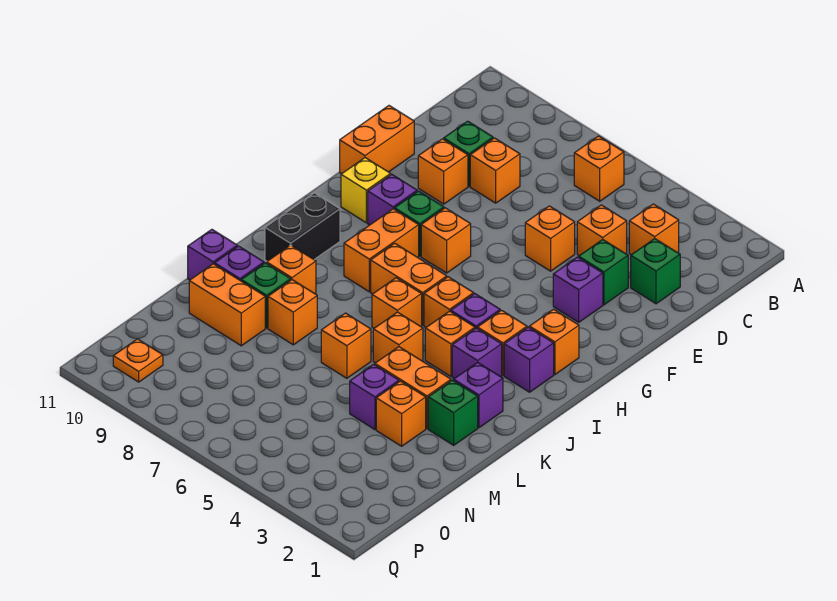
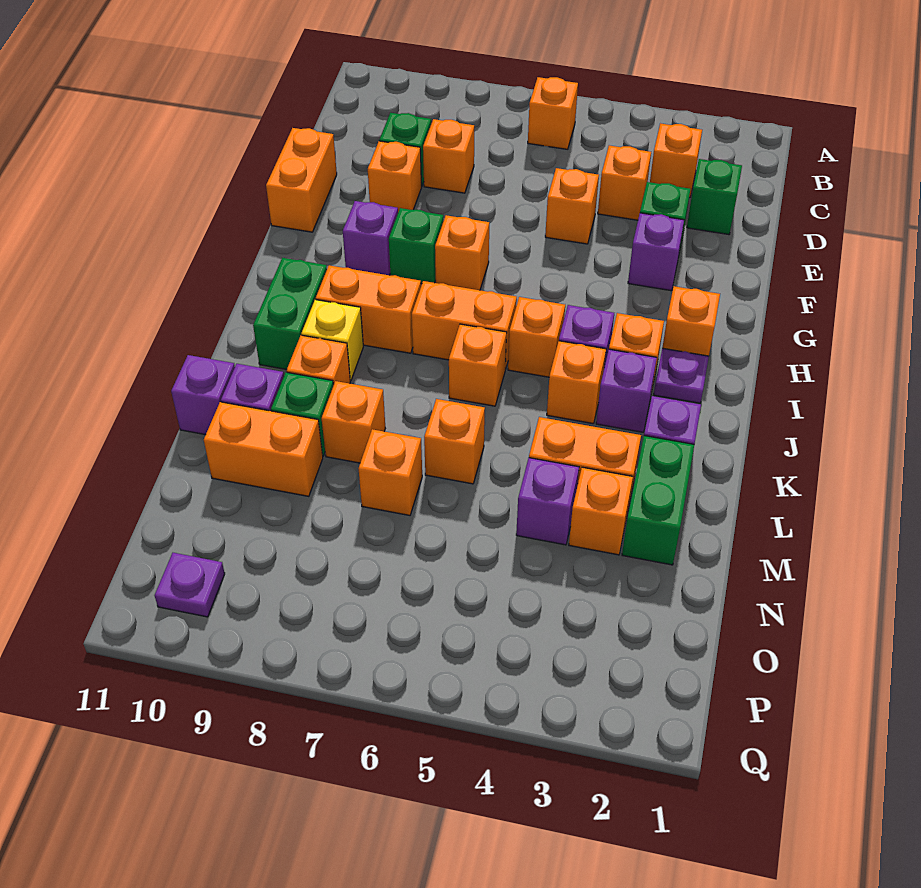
yellow 1x1 brick [341,158,391,223] -> yellow 1x1 brick moved to [301,300,363,381]
orange 1x2 brick [344,209,419,292] -> orange 1x2 brick turned to [316,265,421,353]
purple 1x1 brick [504,327,554,392] -> purple 1x1 plate [654,348,709,403]
black 1x2 brick [265,193,340,261] -> green 1x2 brick [253,258,327,370]
orange 1x1 brick [373,312,423,363] -> orange 1x1 brick moved to [358,429,422,515]
green 1x1 brick [428,380,478,445] -> green 1x2 brick [622,436,694,565]
orange 1x1 plate [113,339,163,382] -> purple 1x1 plate [155,553,225,617]

